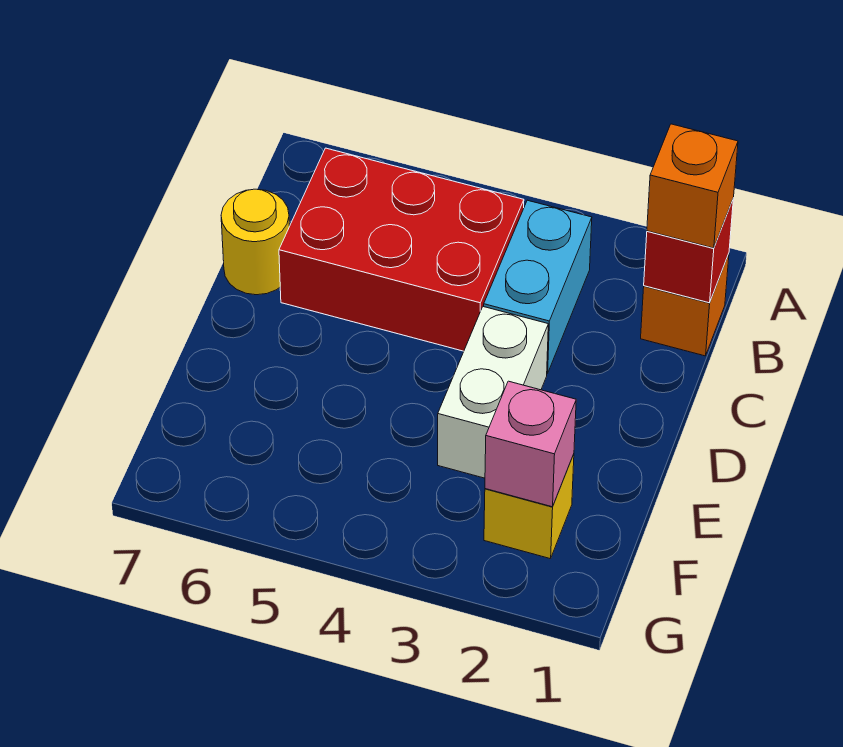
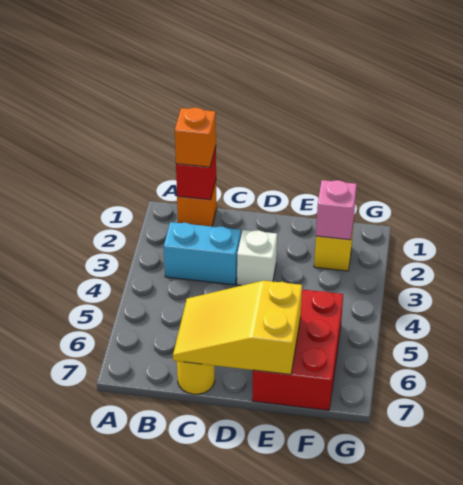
red 2x3 brick [279,148,524,351] -> red 2x3 brick moved to [252,290,343,410]
none -> yellow 2x3 slope [173,281,302,375]
white 1x2 brick [438,306,548,478] -> white 1x1 brick [237,230,277,286]

